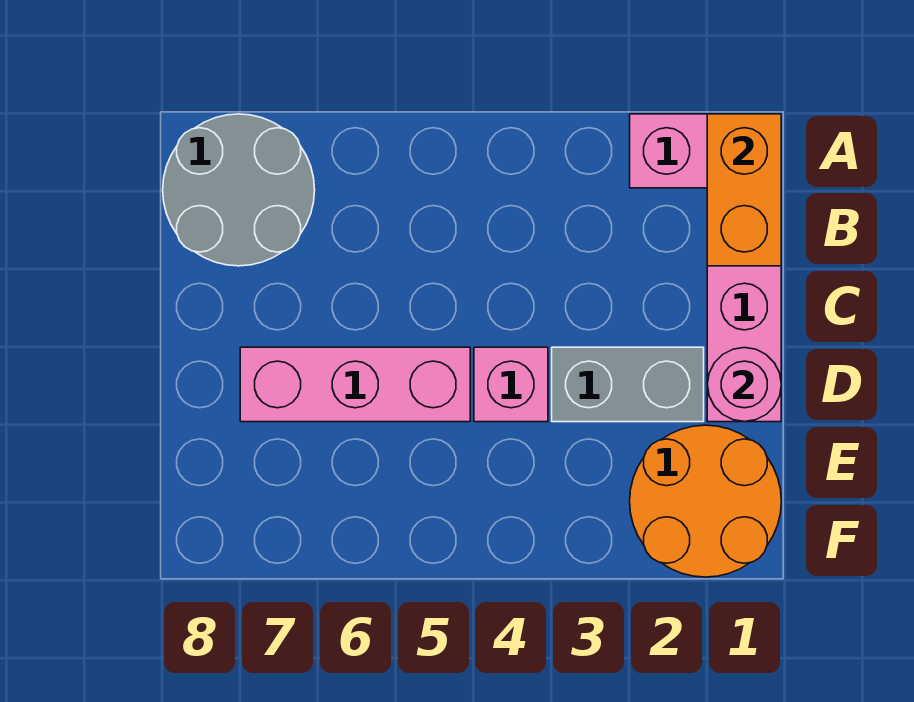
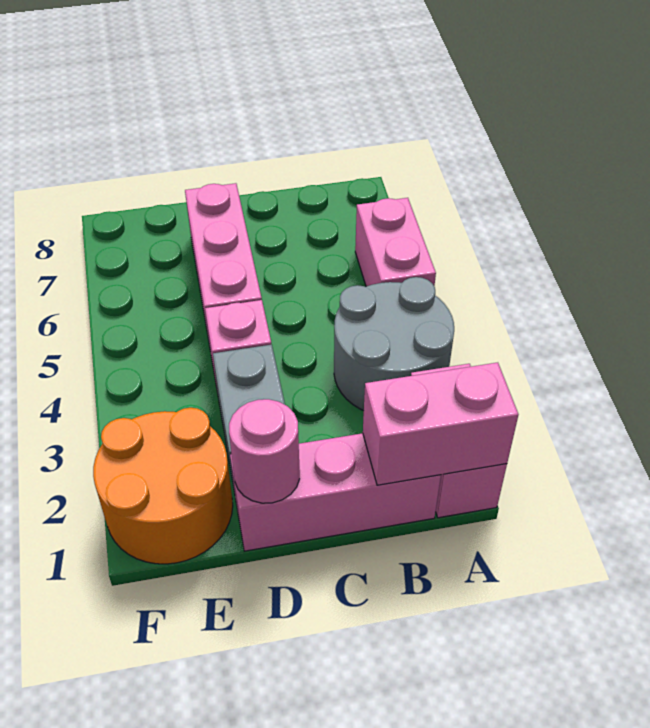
orange 1x2 brick [707,114,781,266] -> pink 1x2 brick [363,363,518,485]
none -> pink 1x2 brick [355,198,436,286]
grey 2x2 round brick [163,114,315,266] -> grey 2x2 round brick moved to [334,277,454,411]

